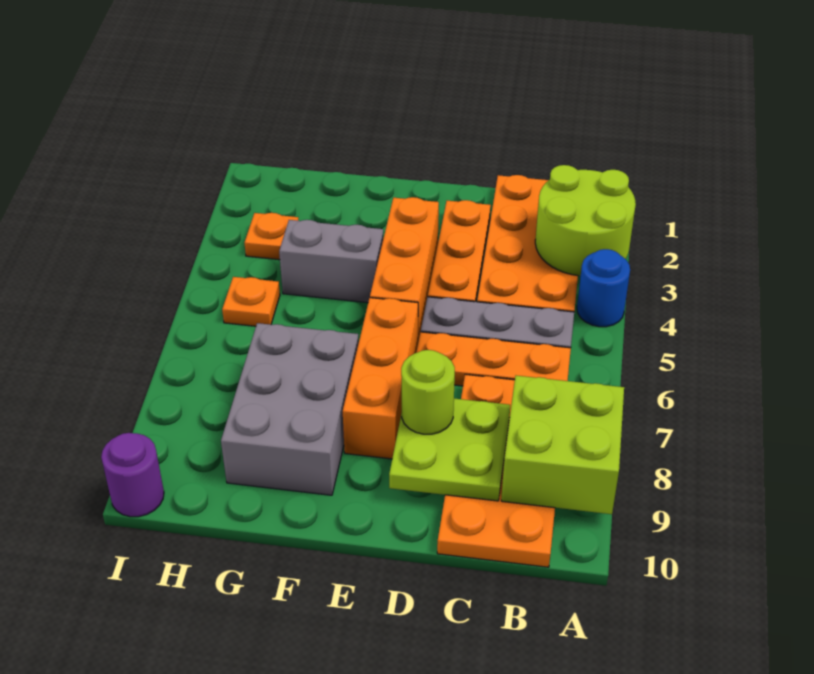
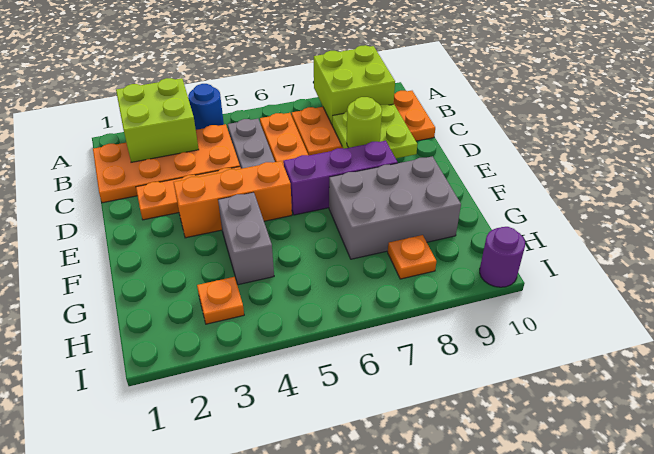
lime 2x2 round brick [535,165,636,276] -> lime 2x2 brick [116,78,199,162]
orange 1x3 brick [343,298,418,459] -> purple 1x3 brick [283,141,398,215]
orange 1x1 plate [222,277,280,326] -> orange 1x1 plate moved to [388,235,436,279]

